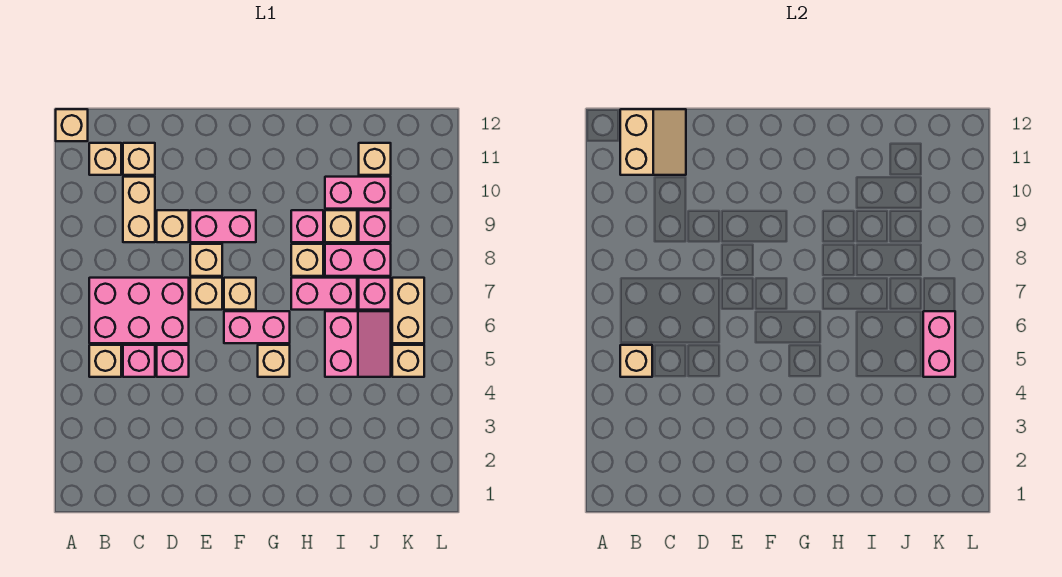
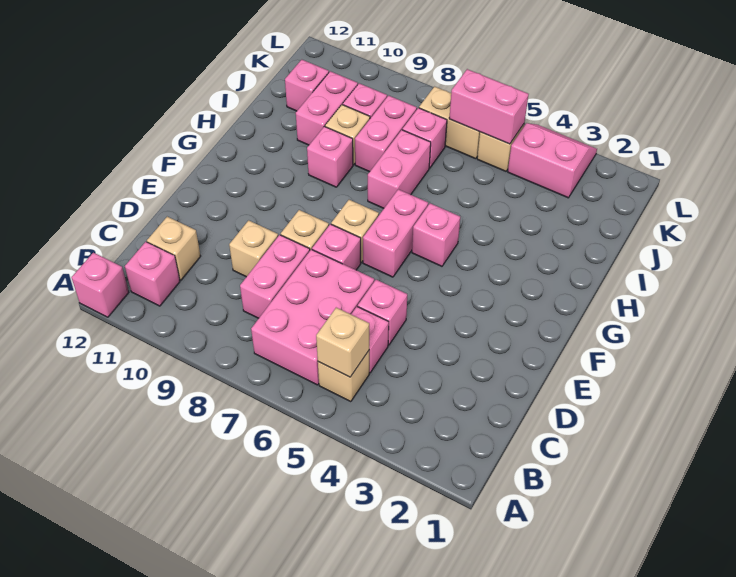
tan 1x1 brick [56,109,88,141] -> pink 1x1 brick [72,253,129,317]
tan 1x1 brick [89,143,121,175] -> pink 1x1 brick [125,242,180,306]
tan 2x2 slope [620,109,686,175] -> none
tan 1x2 brick [123,177,155,242] -> none
tan 1x1 brick [190,278,222,310] -> pink 1x1 brick [312,224,361,270]
pink 1x2 brick [190,210,256,242] -> pink 1x2 brick moved to [240,235,310,318]
tan 1x1 brick [258,345,290,377] -> pink 1x1 brick [412,203,460,266]
tan 1x1 brick [291,244,323,276] -> none
pink 2x2 slope [325,311,391,377] -> pink 2x2 slope moved to [508,123,597,198]
tan 1x1 brick [359,143,391,175] -> pink 1x1 brick [285,60,329,111]

